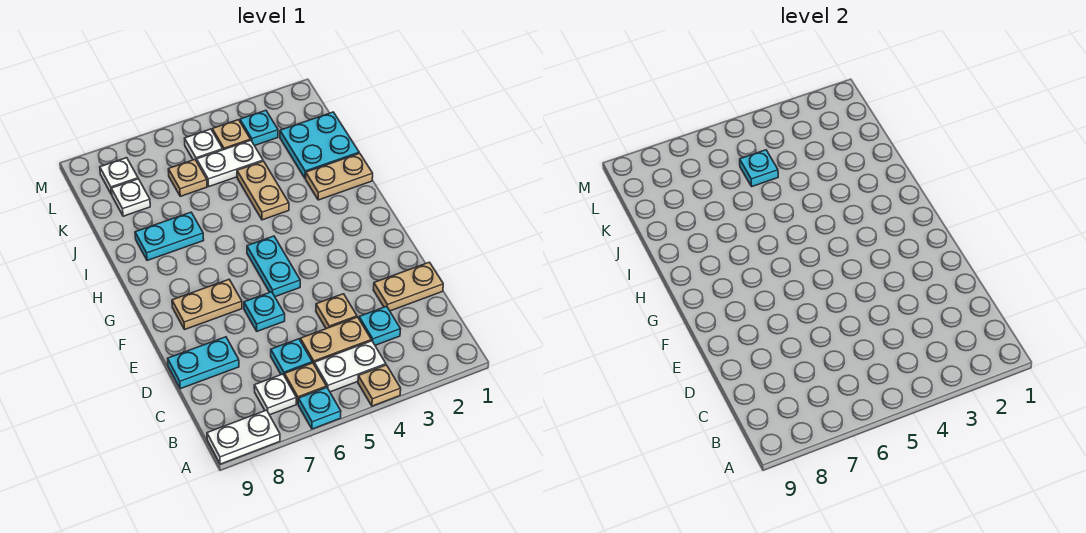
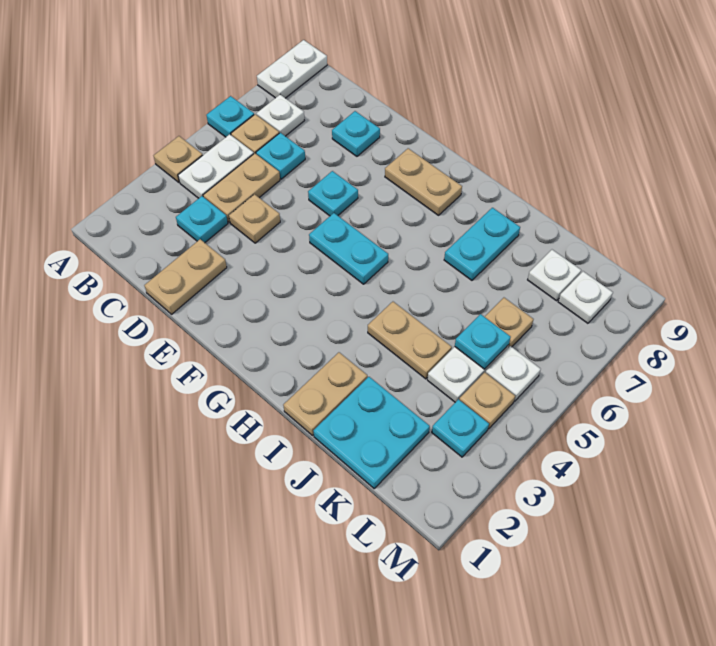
cyan 1x2 plate [168,337,239,389] -> cyan 1x1 plate [332,111,380,156]
tan 1x2 plate [172,280,242,329] -> tan 1x2 plate turned to [385,148,462,215]

